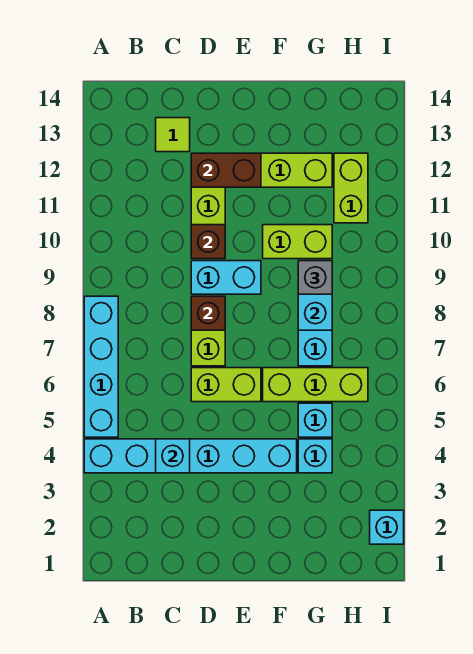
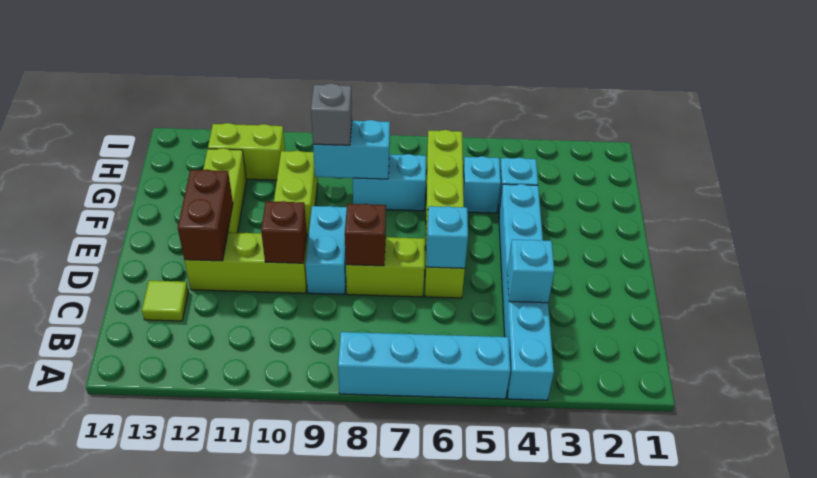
cyan 1x1 brick [370,510,404,544] -> cyan 1x1 brick moved to [427,206,468,268]

